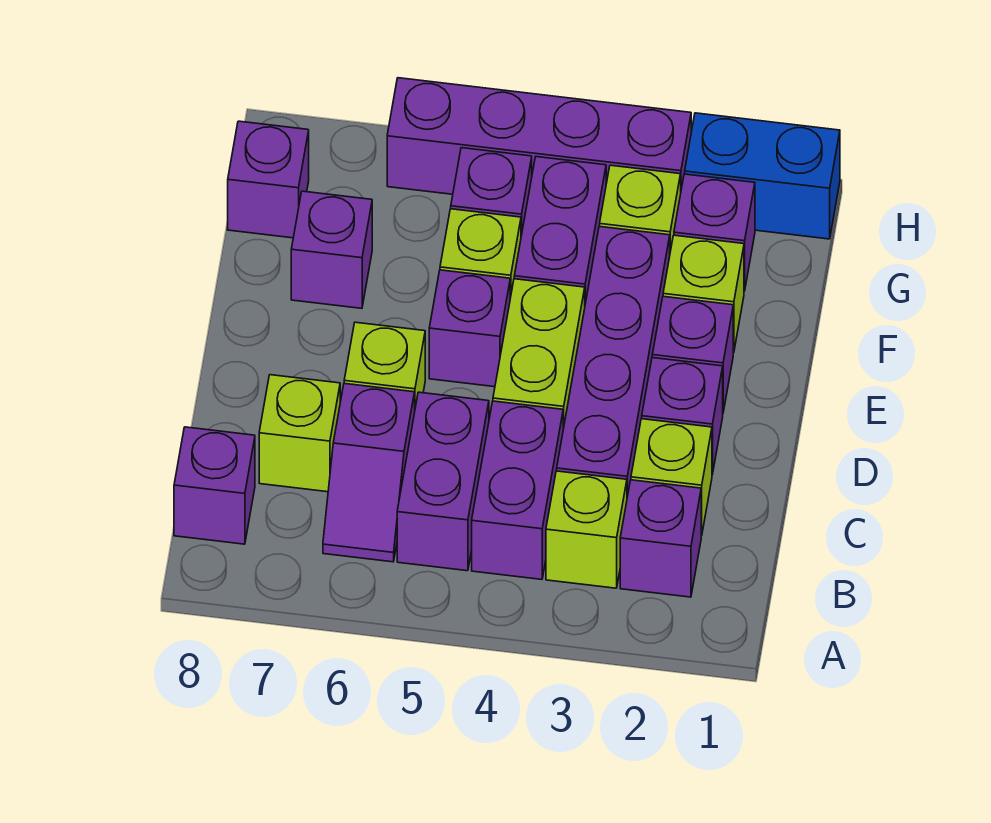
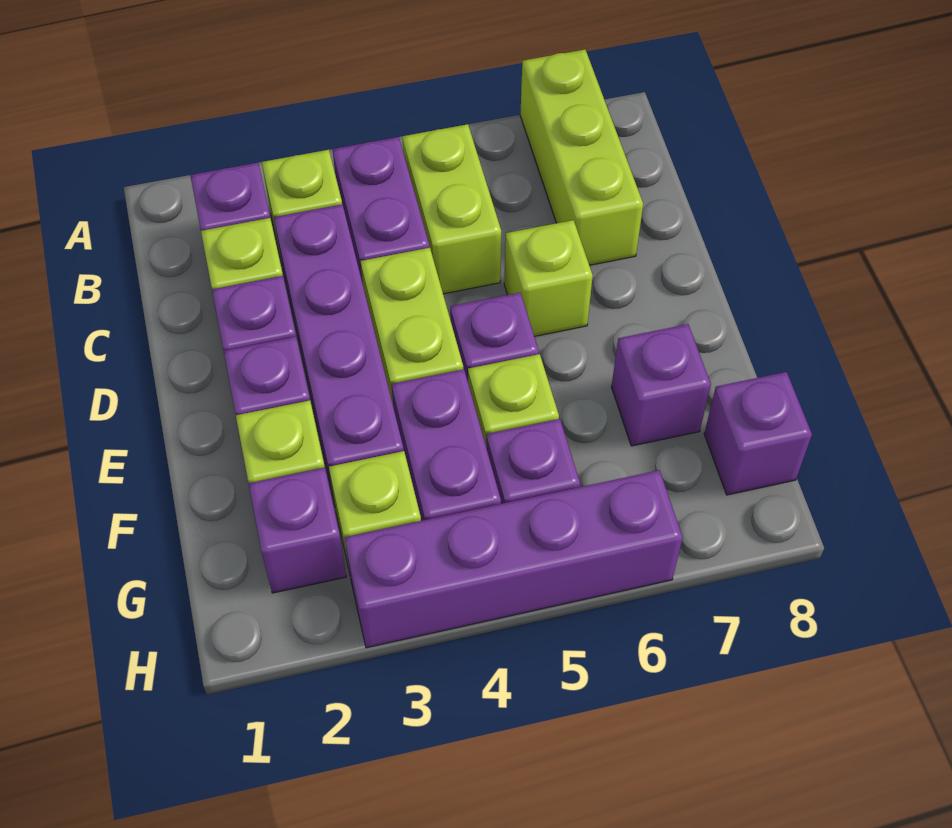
purple 1x2 brick [397,392,489,571] -> lime 1x2 brick [402,124,501,294]
purple 1x2 slope [323,384,415,562] -> none
purple 1x1 brick [174,427,255,544] -> none
lime 1x1 brick [259,375,340,492] -> lime 1x3 brick [520,50,643,265]
blue 1x2 brick [685,113,840,239] -> none

